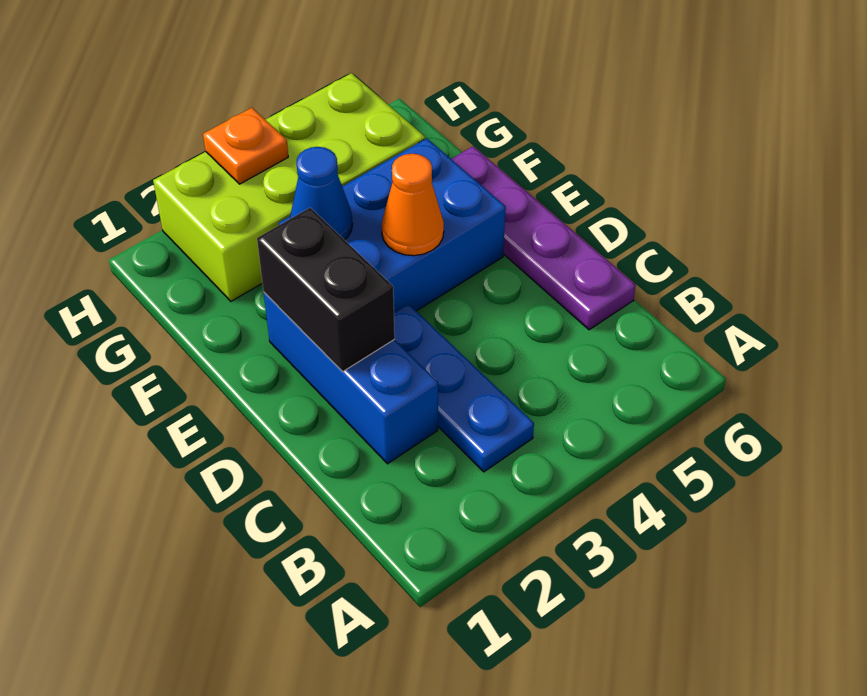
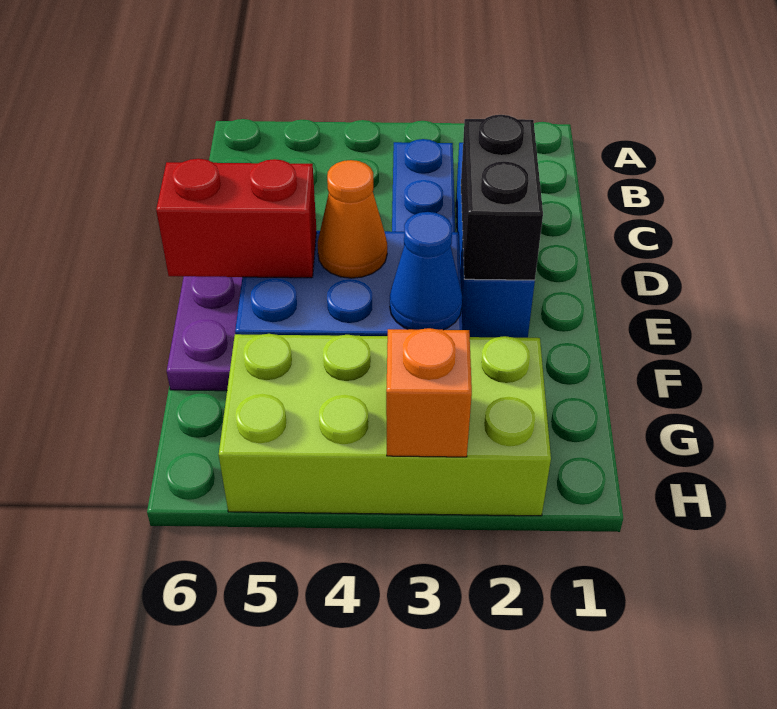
none -> red 1x2 brick [156,159,316,278]
orange 1x1 plate [203,108,288,184] -> orange 1x1 brick [386,328,472,457]

